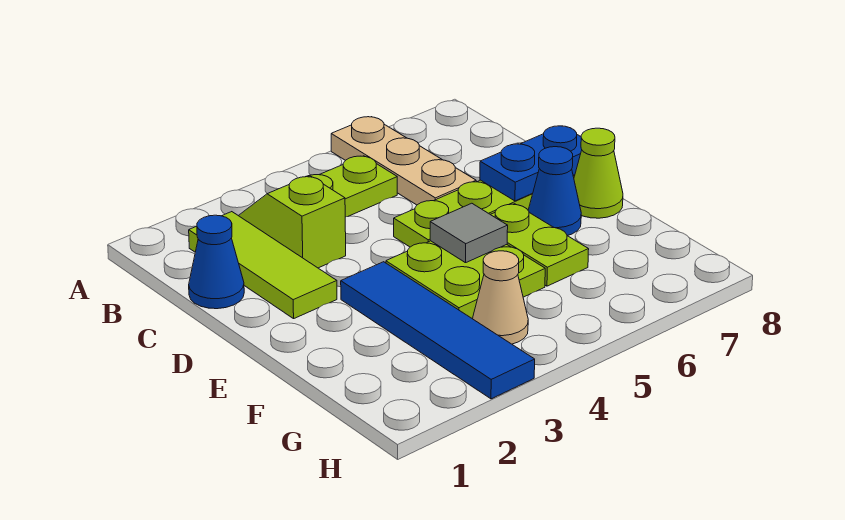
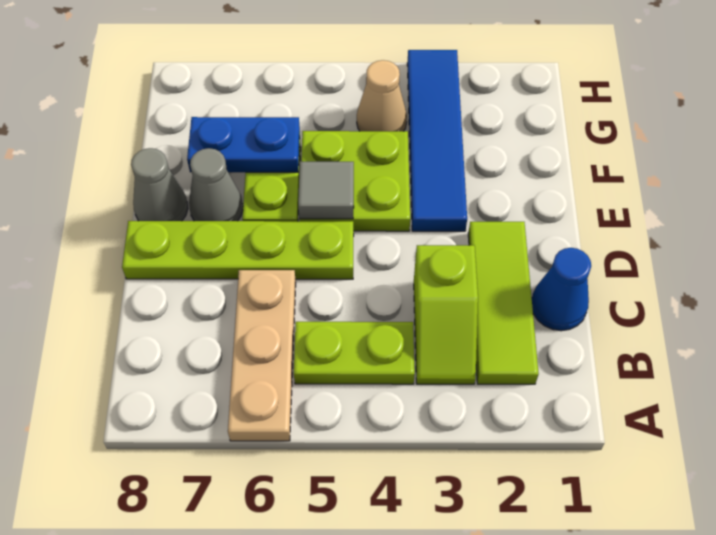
blue 1x2 plate [480,126,582,201] -> blue 1x2 plate moved to [187,117,300,172]
blue 1x1 cone [528,147,581,236] -> grey 1x1 cone [189,148,243,221]
lime 1x1 cone [574,128,623,218] -> grey 1x1 cone [131,148,188,221]

